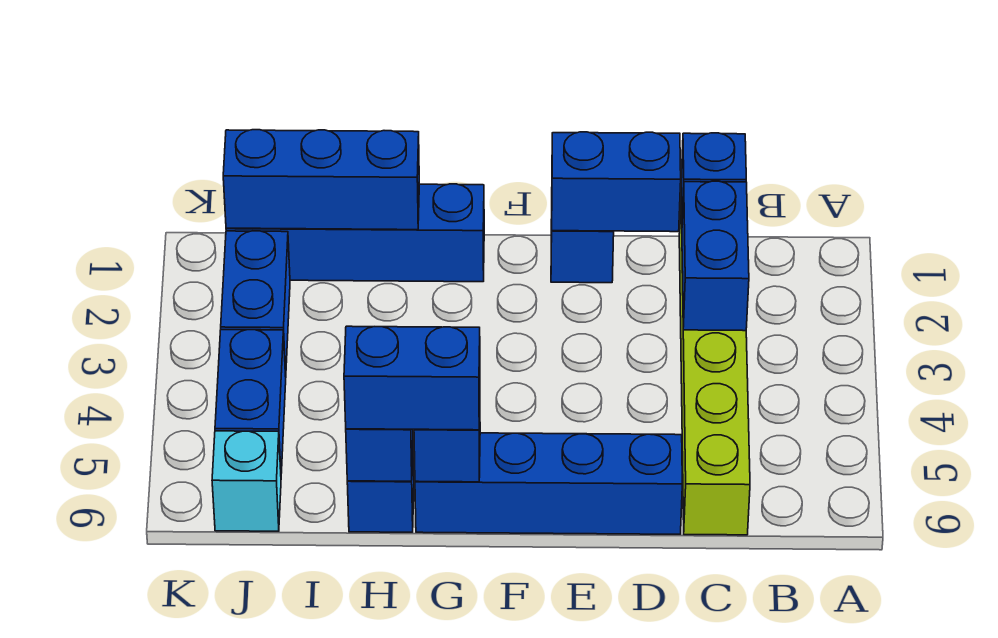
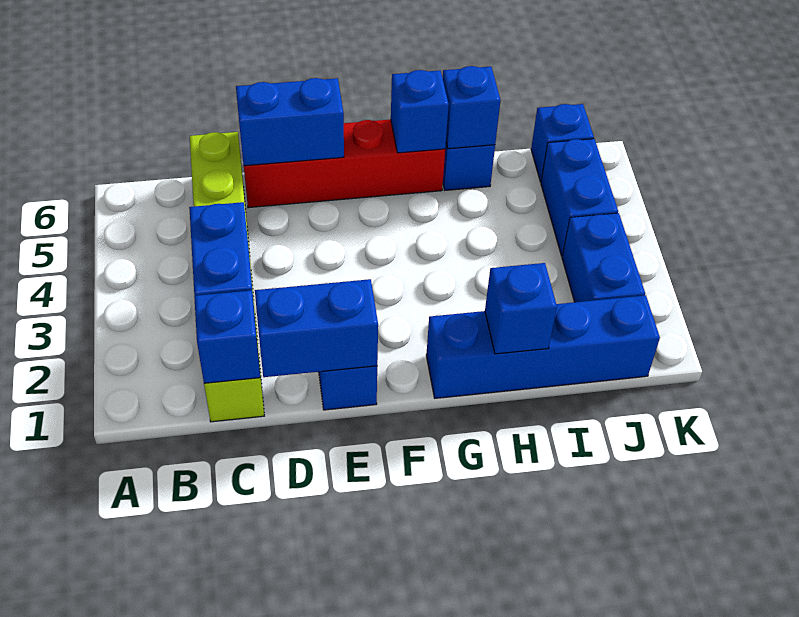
blue 1x4 brick [415,433,682,534] -> red 1x4 brick [244,120,445,208]
blue 1x2 brick [344,326,480,430] -> blue 1x2 brick moved to [236,78,344,166]
blue 1x3 brick [223,130,419,230] -> blue 1x1 brick [485,263,557,354]
cyan 1x1 brick [212,431,281,531] -> blue 1x1 brick [531,104,594,182]

